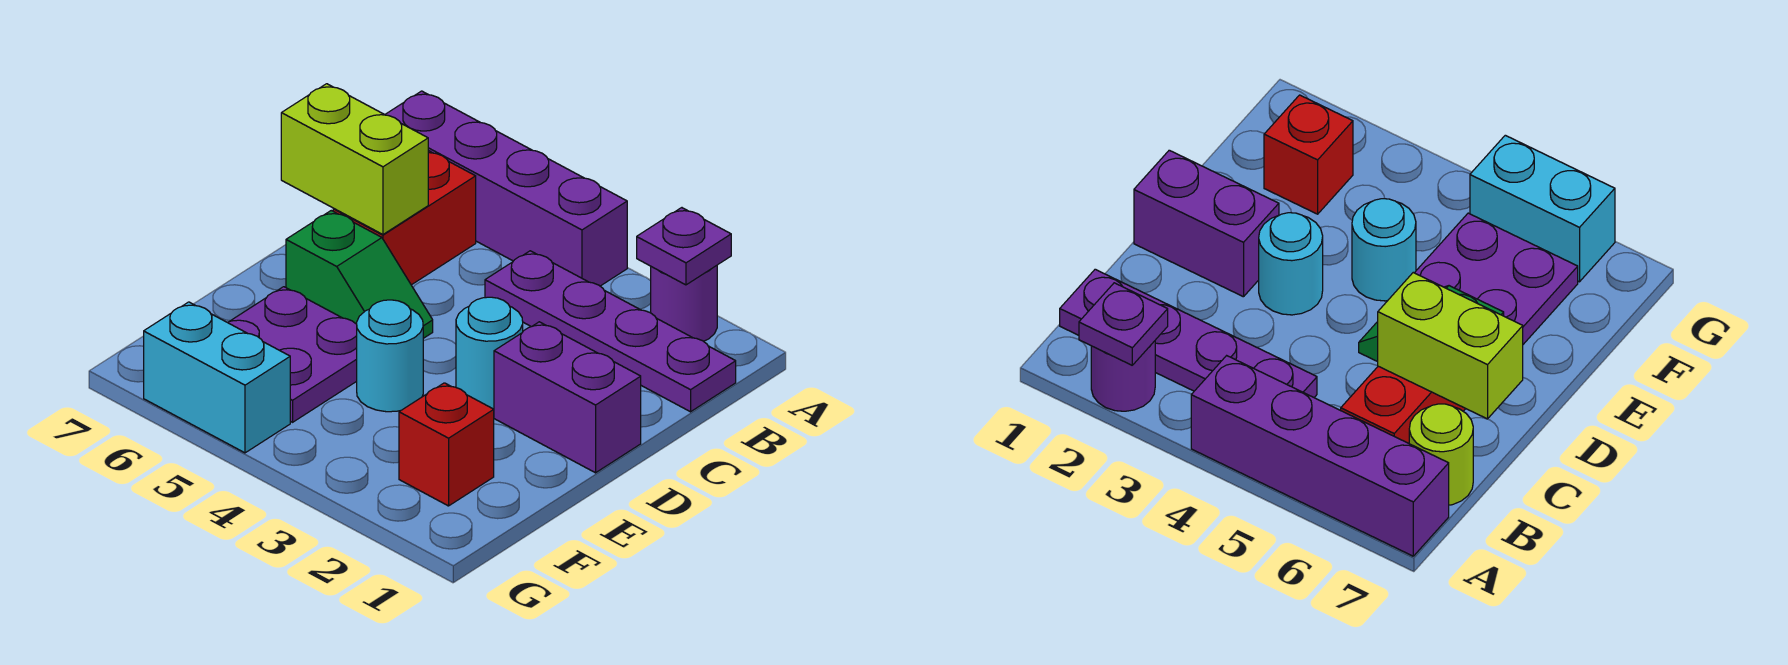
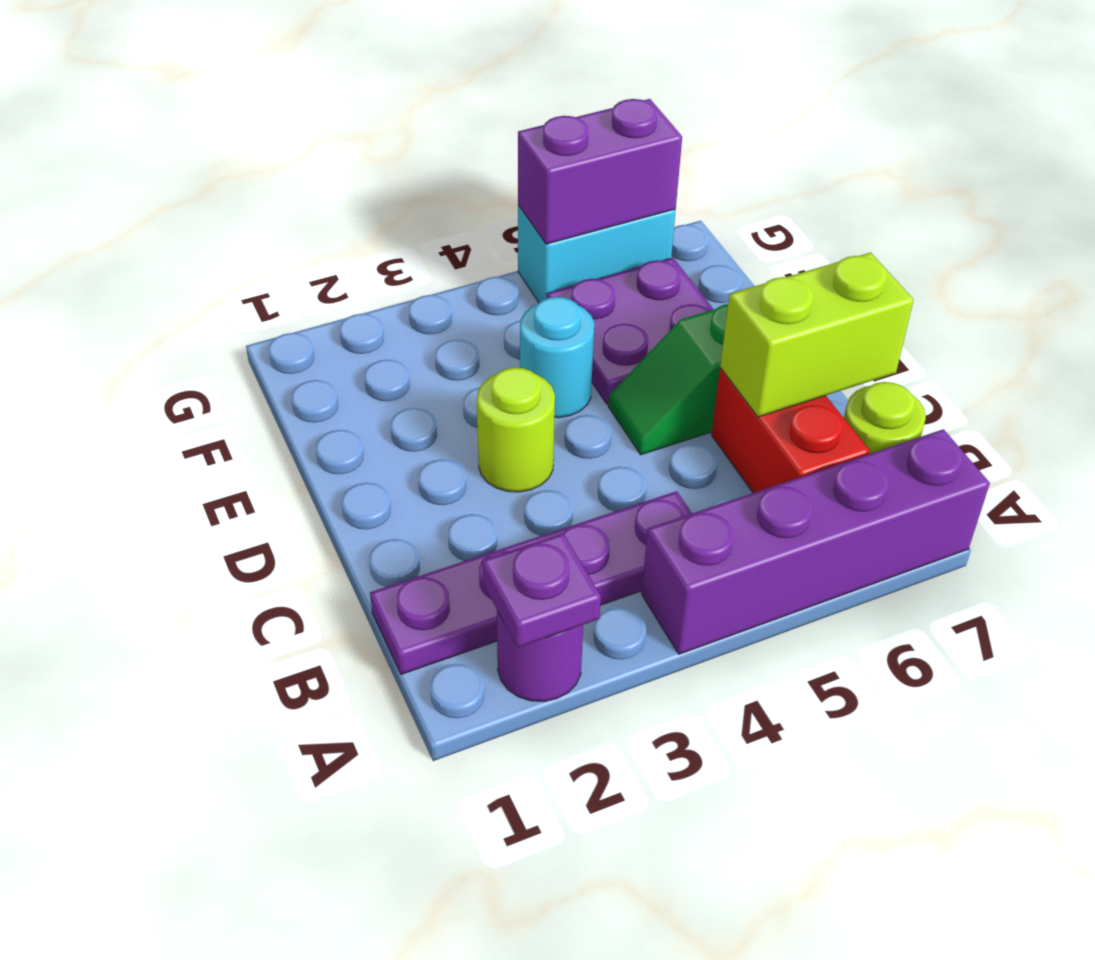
purple 1x2 brick [494,322,641,473] -> purple 1x2 brick moved to [518,99,682,244]
cyan 1x1 round brick [456,297,523,409] -> lime 1x1 round brick [477,367,555,492]
red 1x1 brick [399,383,494,506] -> none

